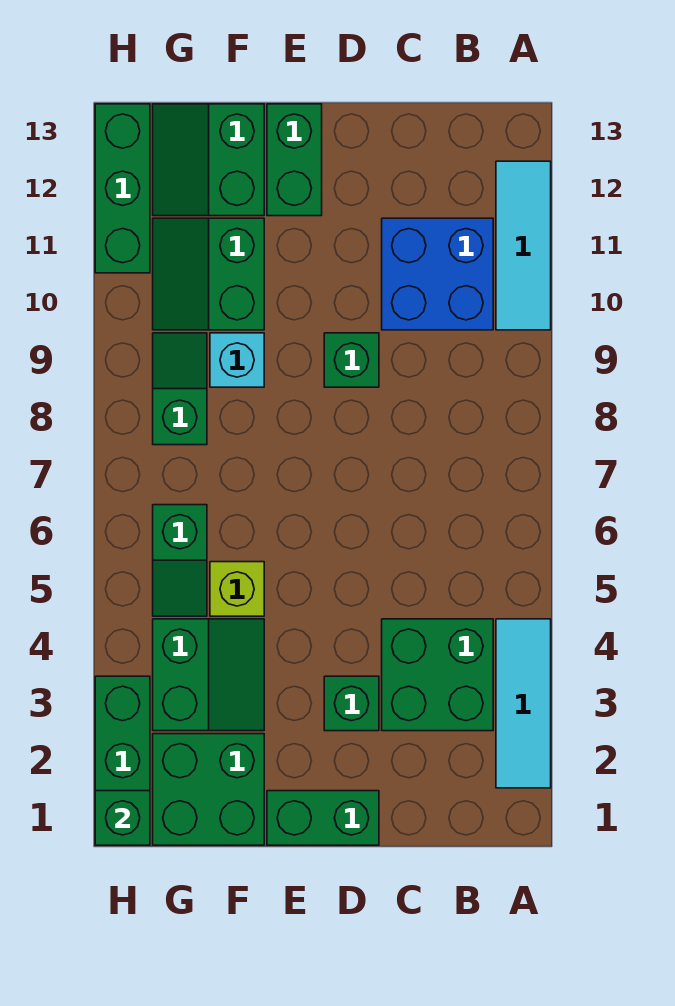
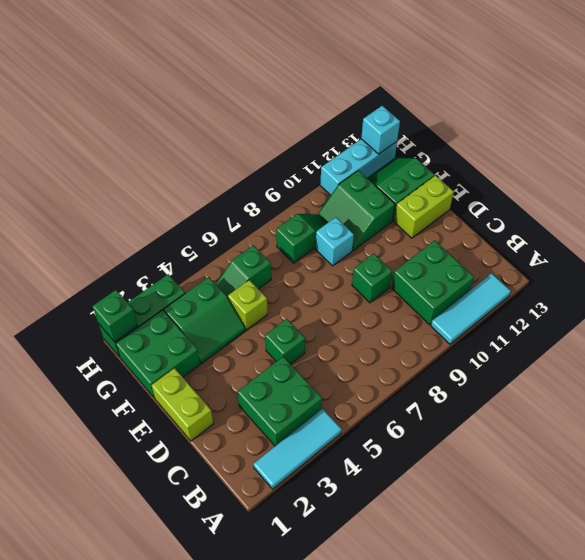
blue 2x2 brick [382,218,493,330] -> green 2x2 brick [392,240,474,325]
green 1x2 brick [267,791,379,845] -> lime 1x2 brick [151,368,214,441]
green 1x1 brick [324,676,379,731] -> green 1x1 brick moved to [265,319,305,364]
green 1x2 brick [267,104,322,216] -> lime 1x2 brick [394,175,454,238]
green 2x2 slope [153,218,264,330] -> green 2x2 slope turned to [318,171,395,251]
green 1x3 brick [95,104,150,273] -> cyan 1x3 brick [320,139,397,195]
none -> cyan 1x1 brick [361,106,400,154]

